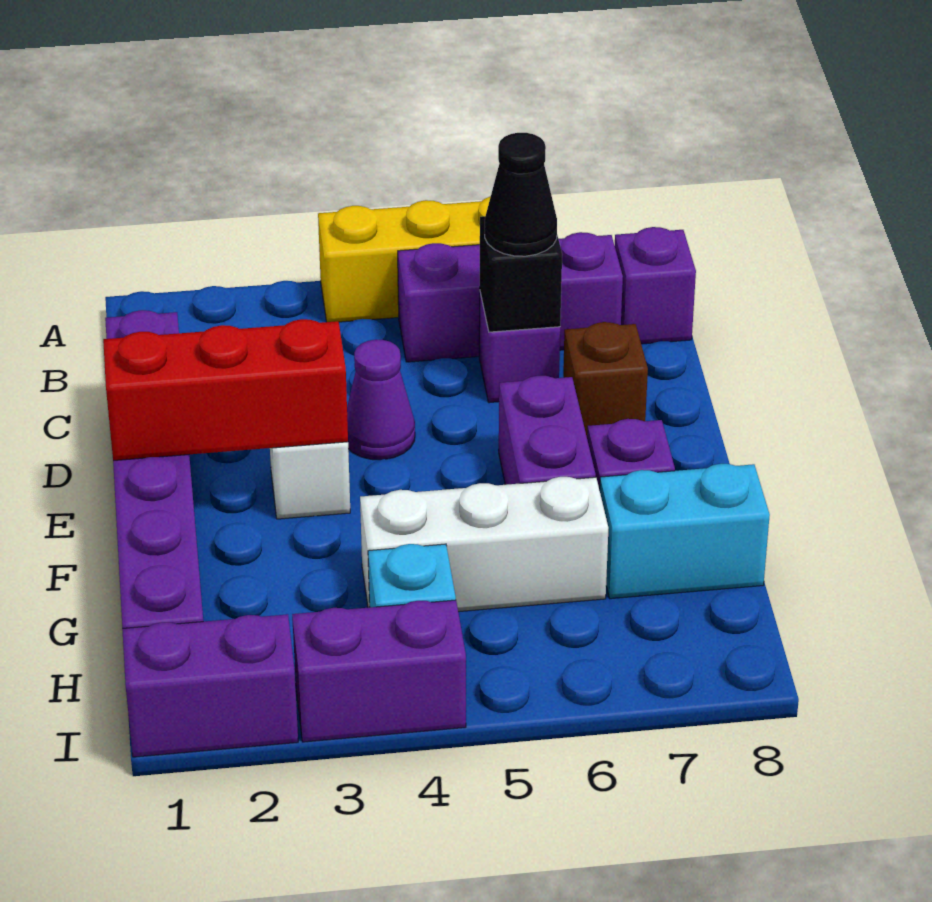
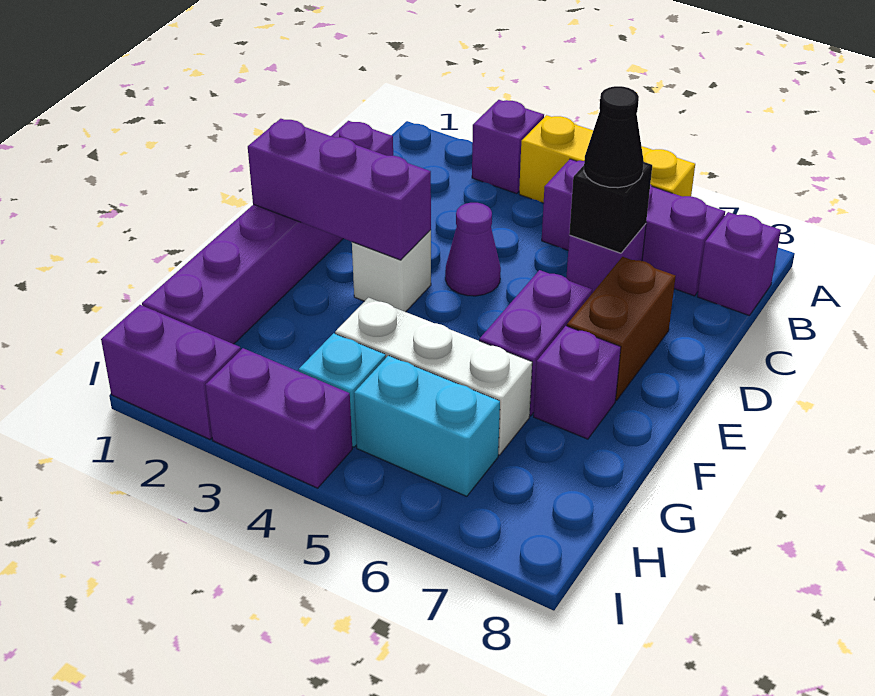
none -> purple 1x1 brick [472,100,544,194]
brown 1x1 brick [563,322,648,436] -> brown 1x2 brick [567,257,676,401]
red 1x3 brick [103,319,348,461] -> purple 1x3 brick [248,119,431,260]
cyan 1x2 brick [600,464,770,599] -> cyan 1x2 brick moved to [354,356,500,496]

